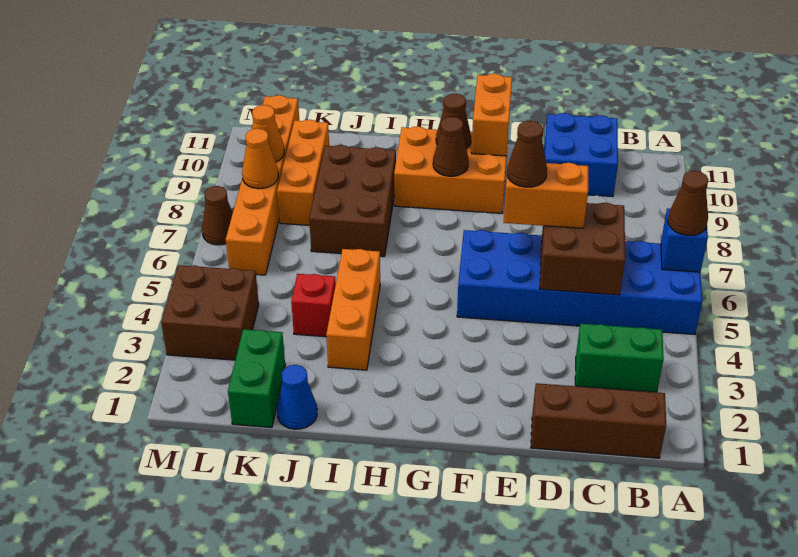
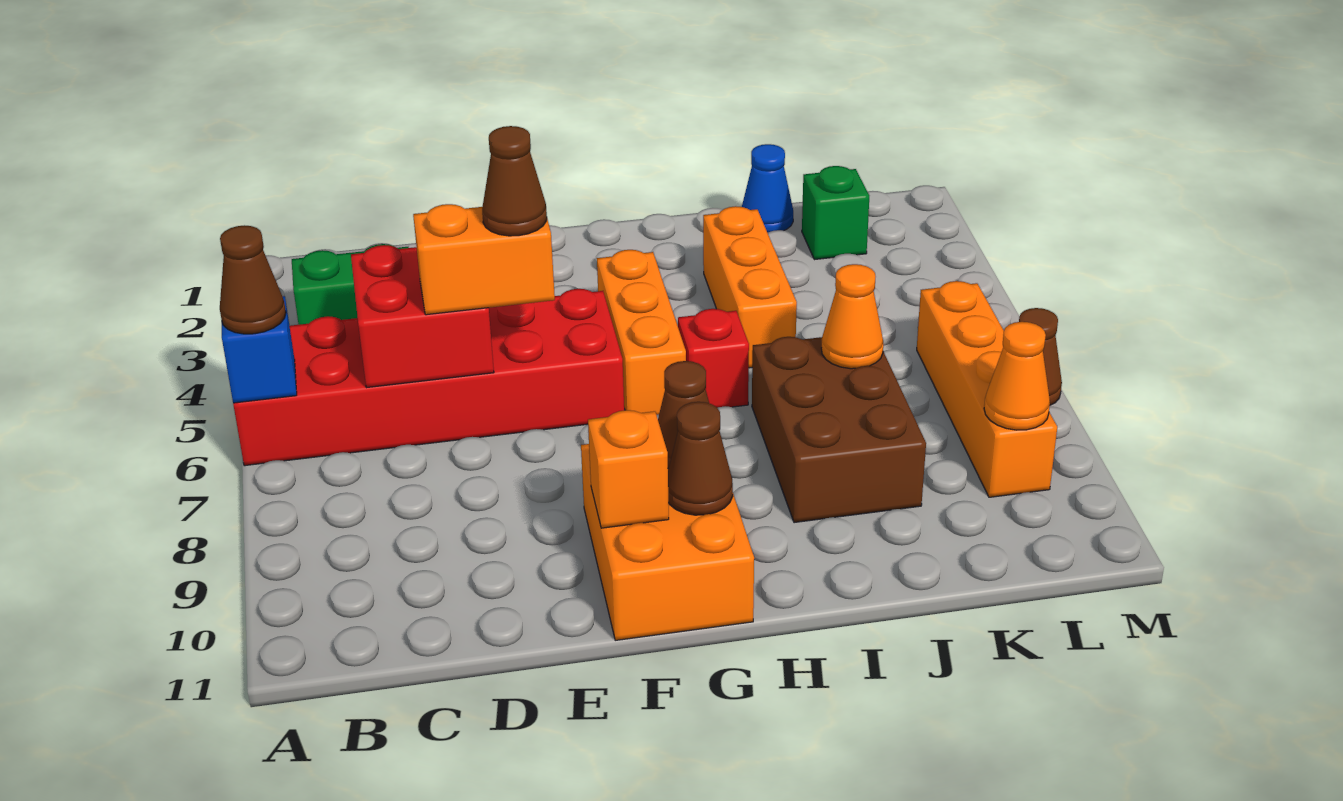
blue 2x6 brick [457,230,702,334] -> red 2x6 brick [233,289,624,466]
brown 1x3 brick [531,383,666,458] -> none
brown 2x2 brick [540,203,625,295] -> red 2x2 brick [351,245,494,387]
blue 2x2 brick [544,113,618,197] -> none
orange 2x3 brick [394,126,507,213] -> orange 2x3 brick turned to [581,444,754,640]
orange 1x2 brick [471,74,512,156] -> orange 1x1 brick [588,410,669,528]
red 1x1 brick [291,274,336,337] -> red 1x1 brick moved to [678,309,749,408]
green 1x2 brick [228,329,285,427] -> green 1x1 brick [802,166,869,260]
orange 1x3 brick [277,120,329,225] -> orange 1x3 brick moved to [597,250,686,415]
brown 2x2 brick [161,265,259,360] -> none
orange 1x6 brick [226,95,299,275] -> orange 1x4 brick [917,281,1057,497]
orange 1x1 cone [242,129,278,189] -> orange 1x1 cone moved to [821,264,883,369]

